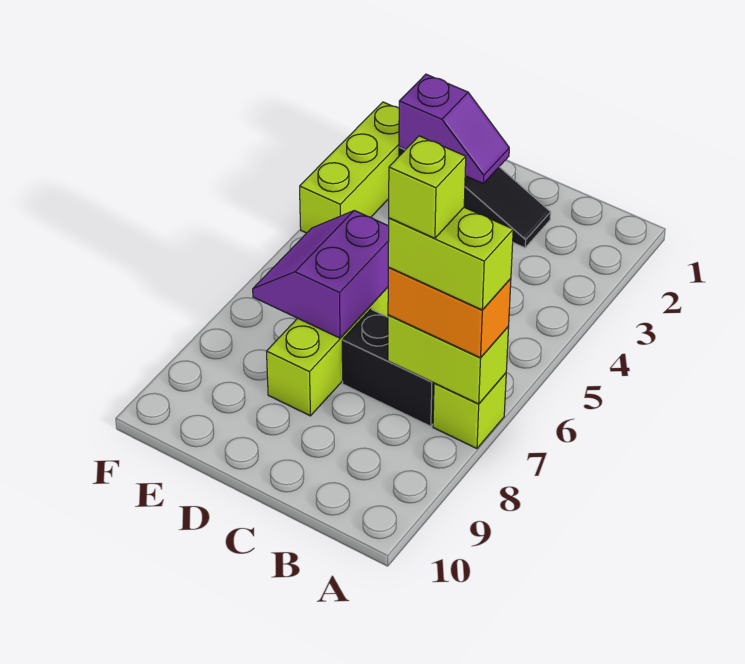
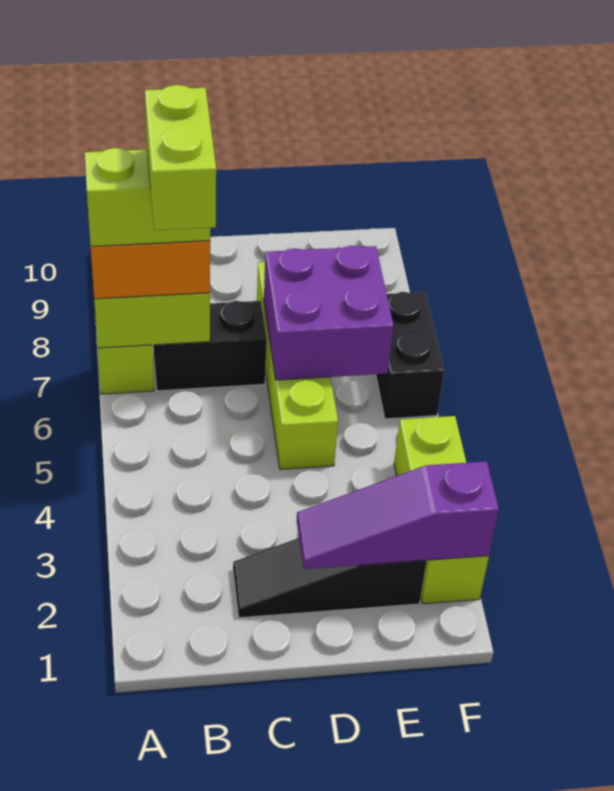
lime 1x1 brick [389,136,466,238] -> lime 1x2 brick [145,85,216,230]
purple 1x2 slope [399,74,509,183] -> purple 1x3 slope [297,461,499,569]
purple 2x2 slope [253,210,389,338] -> purple 2x2 brick [264,245,393,380]
none -> black 1x2 brick [376,292,444,419]

